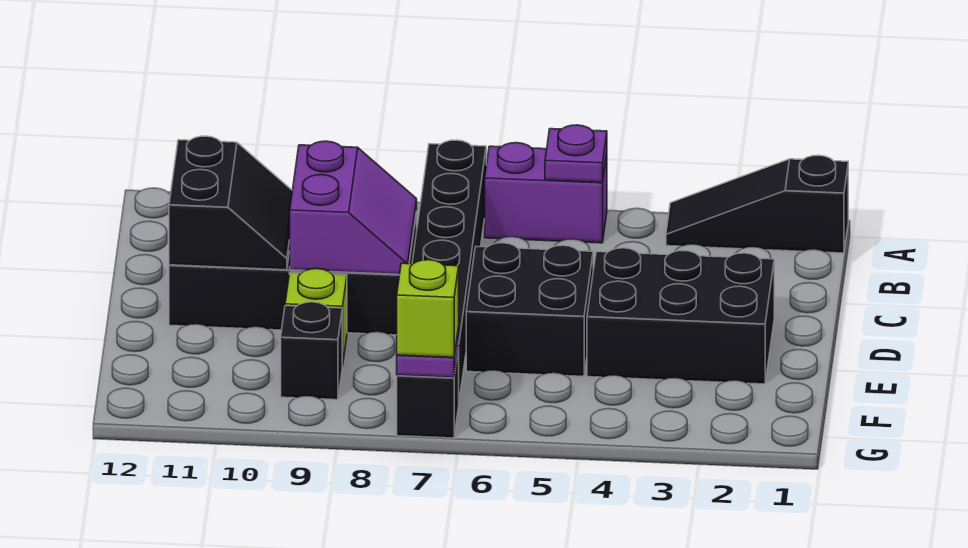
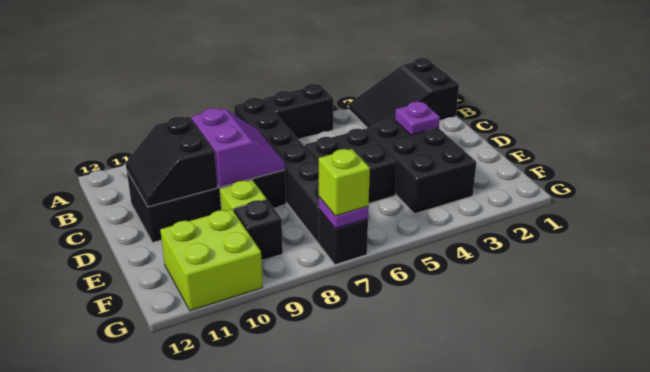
black 1x3 slope [666,155,848,253] -> black 2x3 slope [349,58,459,128]
purple 1x2 brick [485,143,607,243] -> black 1x2 brick [264,84,333,139]
purple 1x1 plate [545,125,607,182] -> purple 1x1 plate moved to [395,102,440,135]
black 2x2 slope [169,136,292,270] -> black 2x2 slope turned to [126,116,217,207]
black 2x3 brick [587,248,774,384] -> black 2x3 brick turned to [366,121,476,214]
none -> lime 2x2 brick [160,209,263,311]

